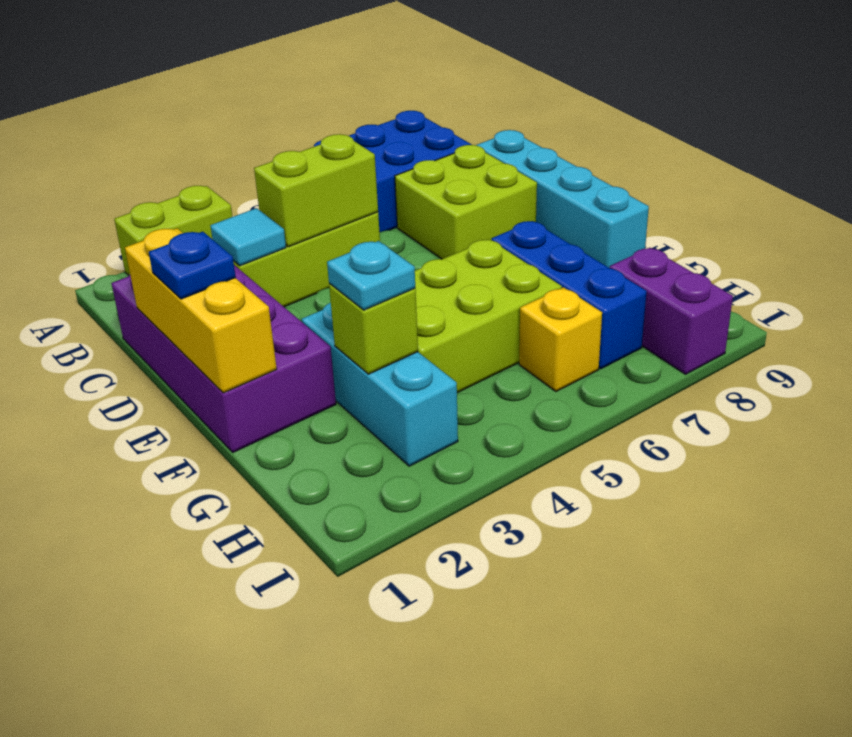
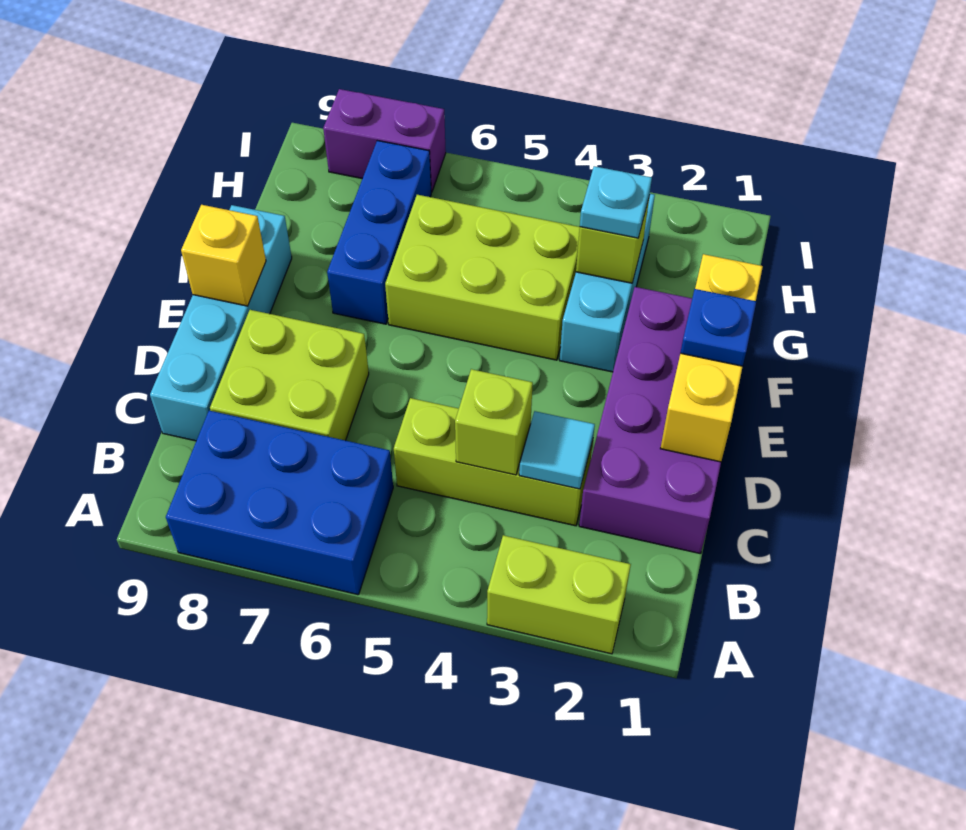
lime 1x2 brick [254,134,378,247] -> lime 1x1 brick [455,369,533,475]
yellow 1x1 brick [519,287,602,391] -> yellow 1x1 brick moved to [181,205,266,306]
purple 1x2 brick [610,248,733,374] -> purple 1x2 brick turned to [323,89,446,192]

